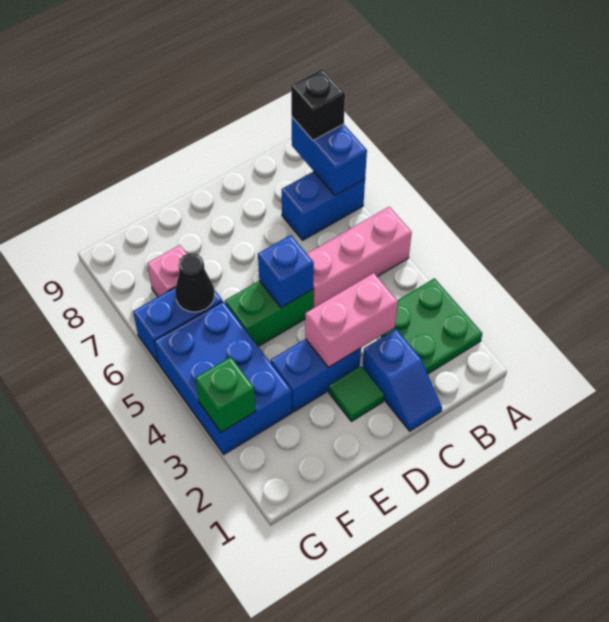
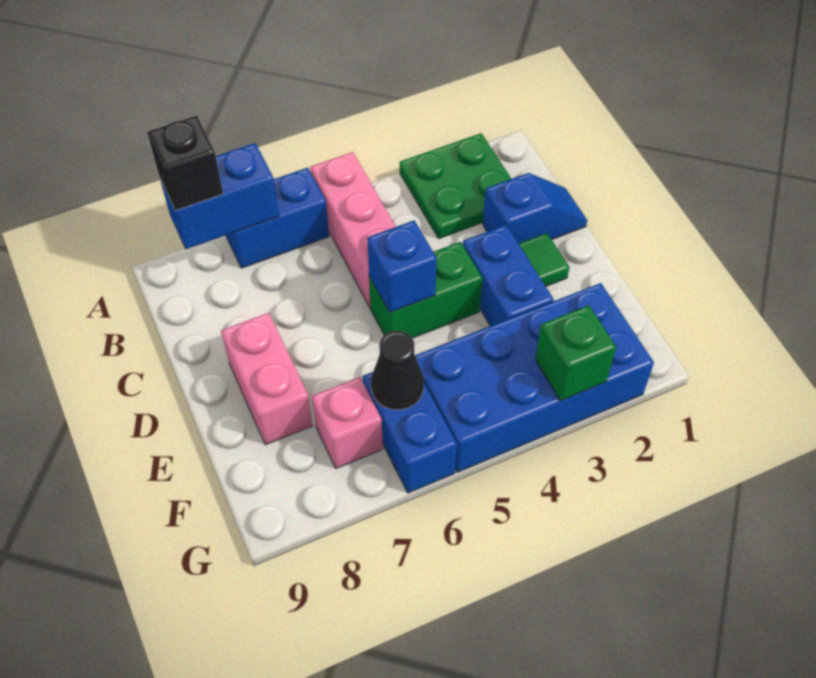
blue 1x2 brick [282,171,365,240] -> blue 1x2 brick turned to [226,168,329,268]
pink 1x2 brick [305,273,398,367] -> pink 1x2 brick moved to [221,313,313,445]
green 1x2 brick [225,281,313,346] -> green 1x2 brick turned to [369,242,483,338]
blue 2x3 brick [155,302,292,454] -> blue 2x4 brick [415,283,654,472]

